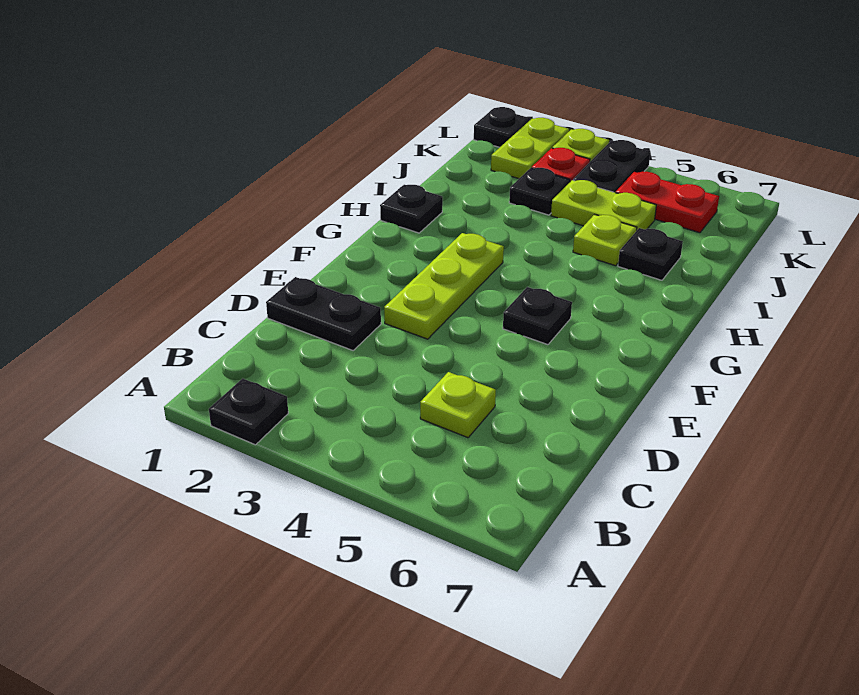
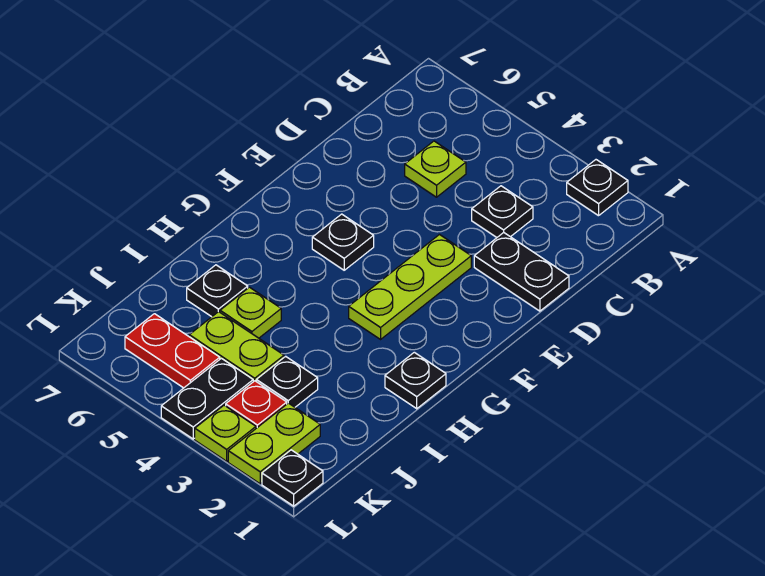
none -> black 1x1 plate [472,186,533,237]

